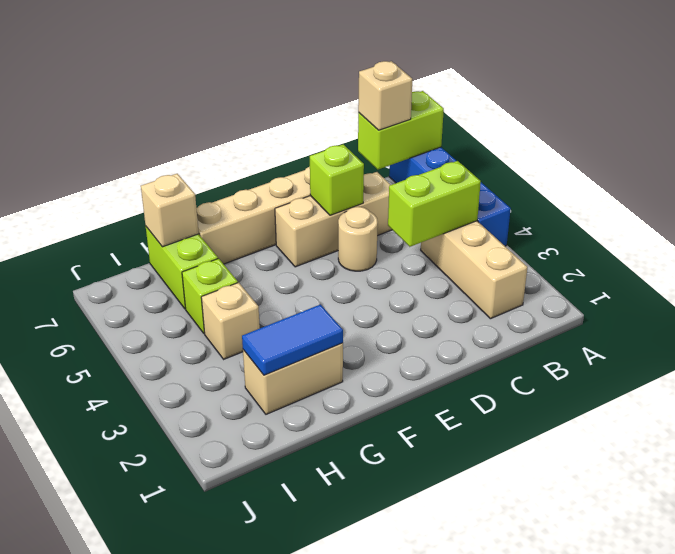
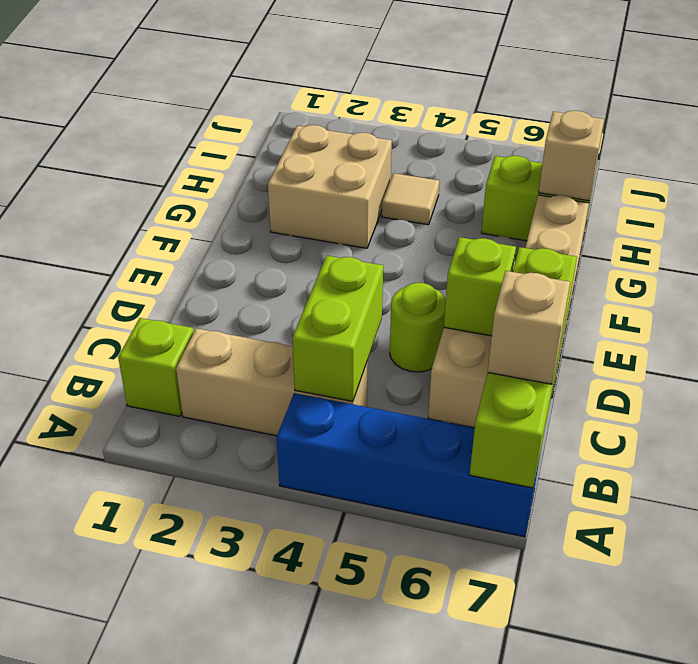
lime 1x2 brick [358,91,444,169] -> lime 1x4 brick [470,247,577,488]
tan 1x1 round brick [338,207,378,271] -> lime 1x1 round brick [390,283,446,372]
tan 1x2 brick [243,343,343,414] -> tan 2x2 brick [268,125,392,248]
blue 1x2 tile [242,304,343,375] -> none
tan 1x1 brick [201,283,260,359] -> tan 1x1 tile [382,173,439,225]
lime 1x1 brick [182,258,238,334] -> lime 1x1 brick moved to [118,318,194,416]

